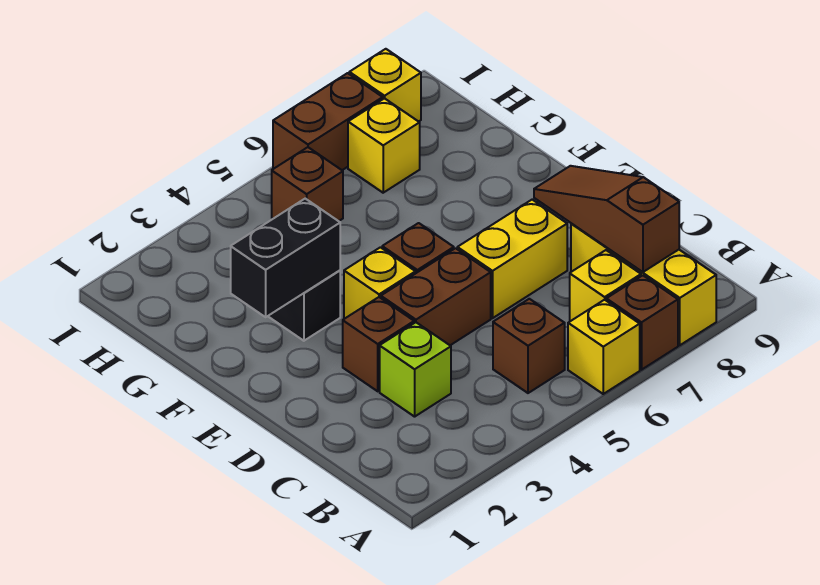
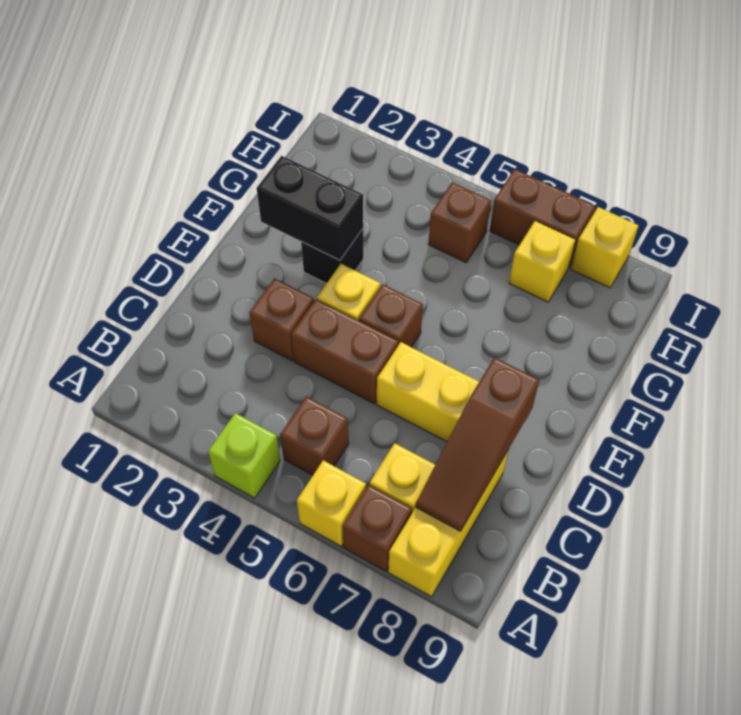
brown 1x3 slope [534,166,679,272] -> brown 1x3 slope turned to [416,357,539,531]
lime 1x1 brick [380,322,451,417] -> lime 1x1 brick moved to [208,413,280,498]

